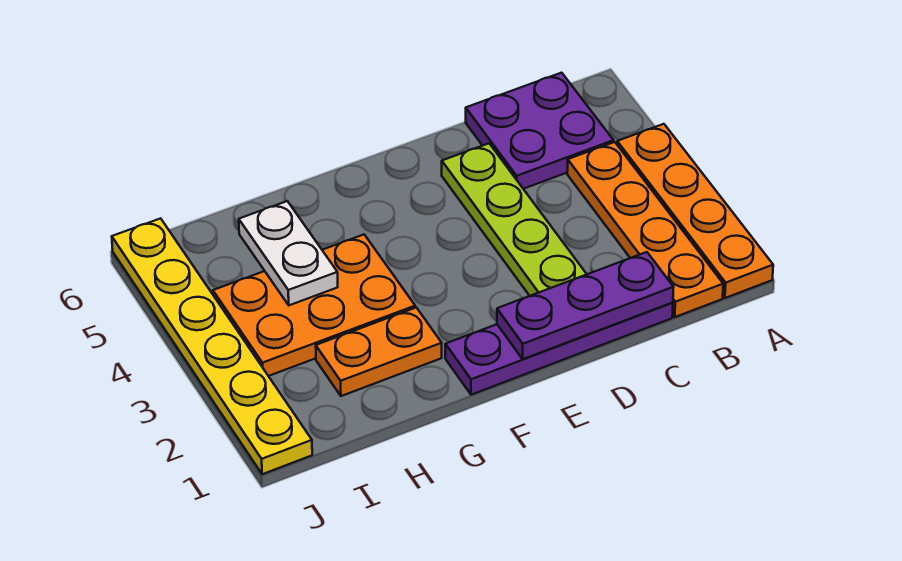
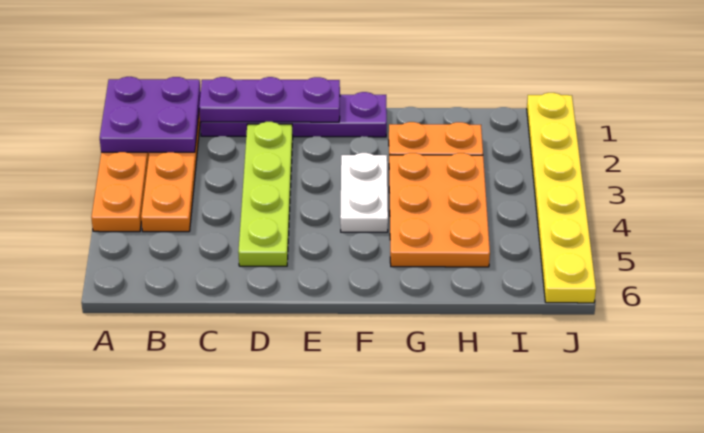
purple 2x2 plate [466,73,614,189] -> purple 2x2 plate moved to [100,77,201,152]
orange 2x3 plate [213,235,415,376] -> orange 2x3 plate turned to [389,153,490,267]
white 1x2 plate [239,201,338,305] -> white 1x2 plate moved to [340,153,388,232]

